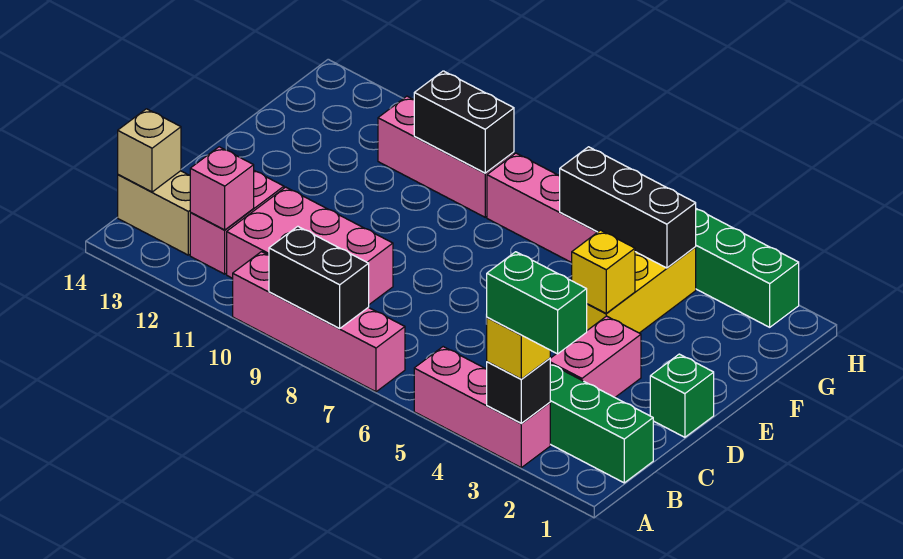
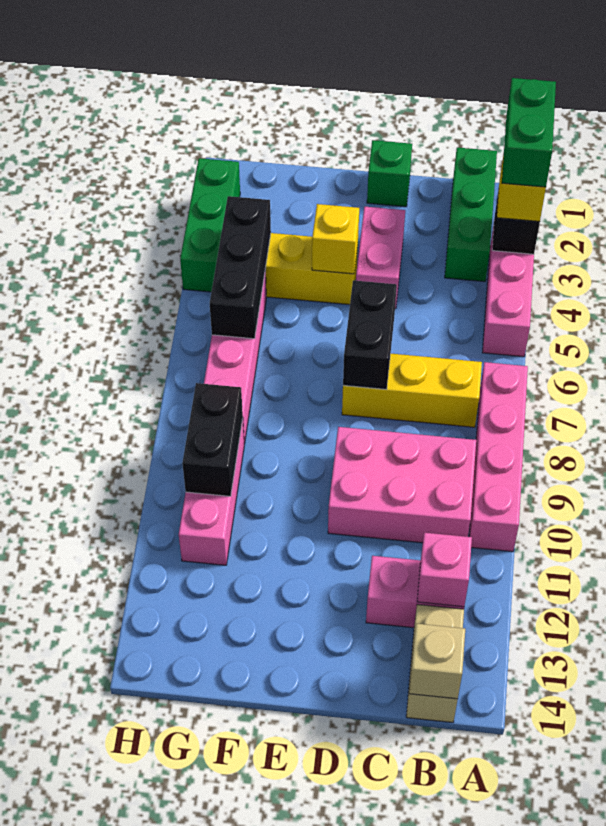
black 1x2 brick [269,226,369,328] -> black 1x2 brick moved to [343,280,397,390]
none -> yellow 1x3 brick [342,354,482,427]
pink 2x3 brick [227,187,393,304] -> pink 2x3 brick turned to [328,427,476,543]
pink 1x2 brick [550,316,641,397] -> pink 1x2 brick turned to [356,207,405,309]

